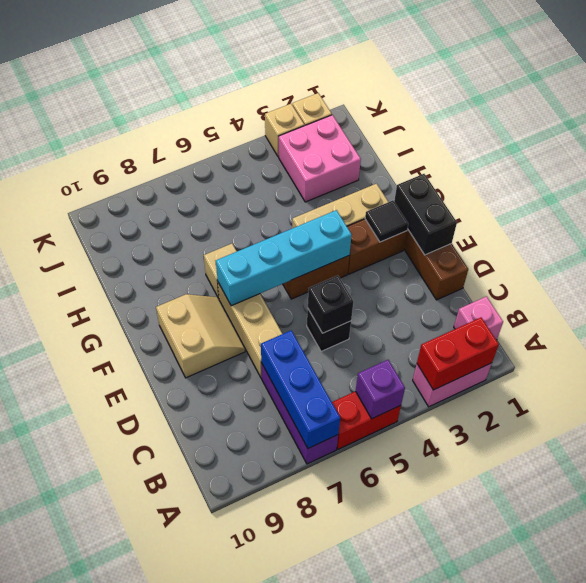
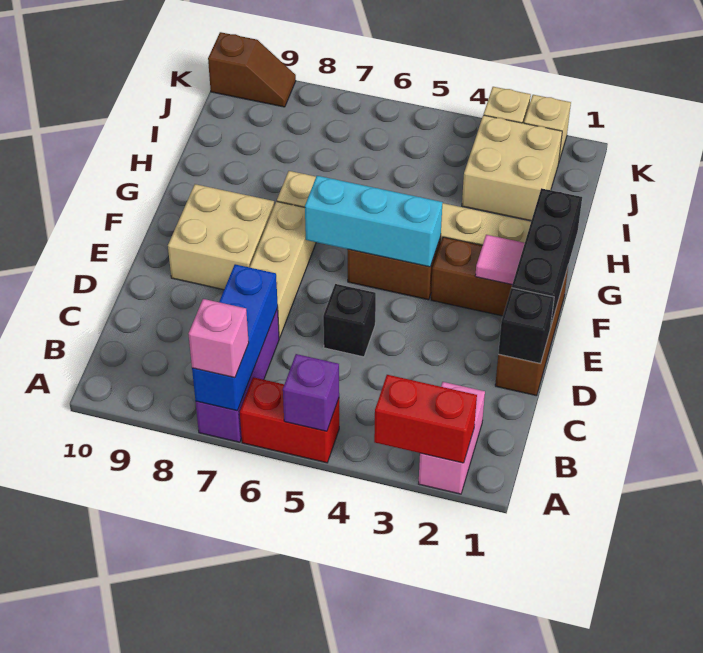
pink 1x2 brick [413,363,492,407] -> pink 1x2 brick turned to [419,382,485,494]
pink 1x1 brick [454,296,503,340] -> pink 1x1 brick moved to [189,299,249,378]
black 1x1 brick [308,275,354,333] -> black 1x1 brick moved to [498,288,554,364]
black 1x2 brick [394,174,457,255] -> black 1x3 brick [512,188,582,328]
tan 2x2 slope [156,294,245,378] -> tan 2x2 brick [168,184,274,290]
black 1x1 tile [365,201,408,242] -> pink 1x1 tile [475,235,525,284]
cyan 1x4 brick [216,210,352,306] -> cyan 1x3 brick [305,176,443,267]
pink 2x2 brick [279,115,361,202] -> tan 2x2 brick [462,115,562,221]
none -> brown 1x2 slope [208,32,296,107]

